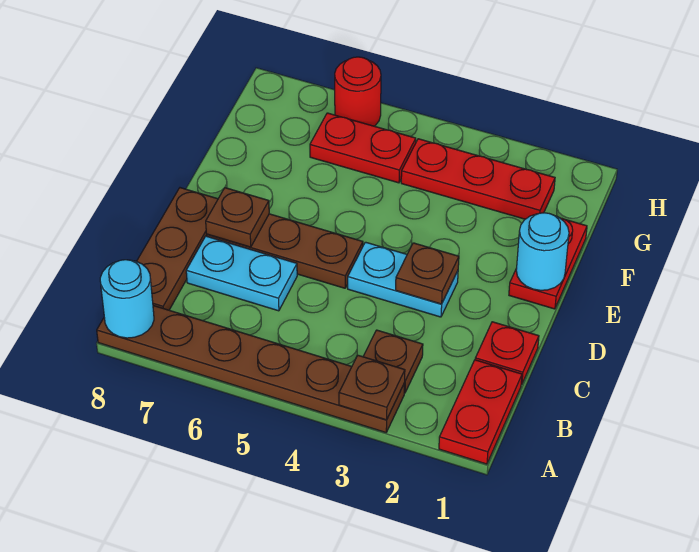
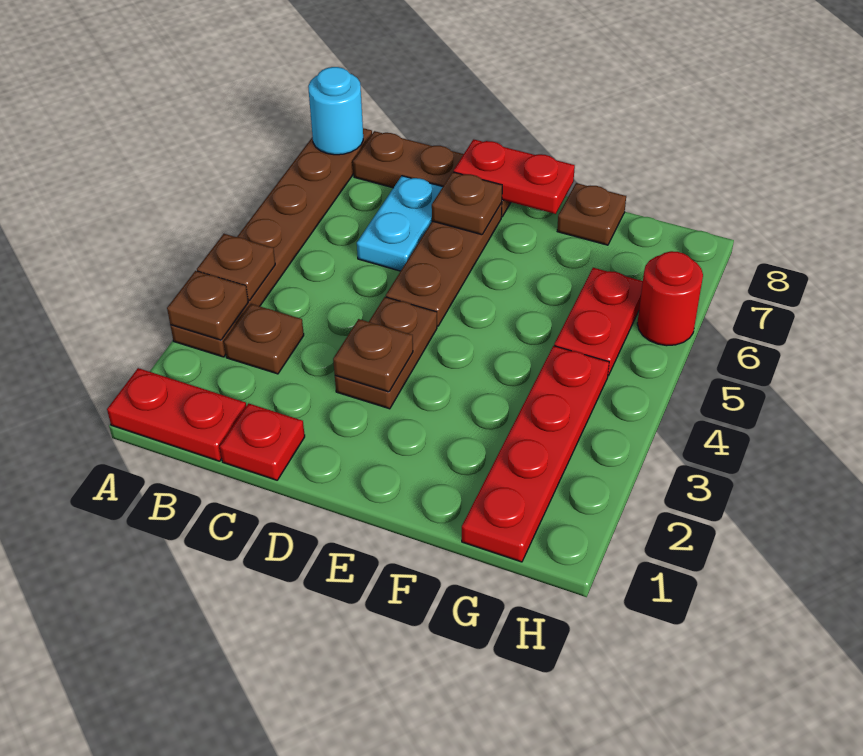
none -> brown 1x1 plate [197,234,275,300]
cyan 1x2 plate [348,242,458,317] -> brown 1x2 plate [335,297,437,409]
red 1x2 plate [509,218,587,309] -> red 1x2 plate moved to [454,139,575,214]
cyan 1x1 round brick [516,213,569,290] -> none
none -> brown 1x1 plate [557,183,626,245]
red 1x3 plate [401,139,555,219] -> red 1x4 plate [462,346,609,562]

